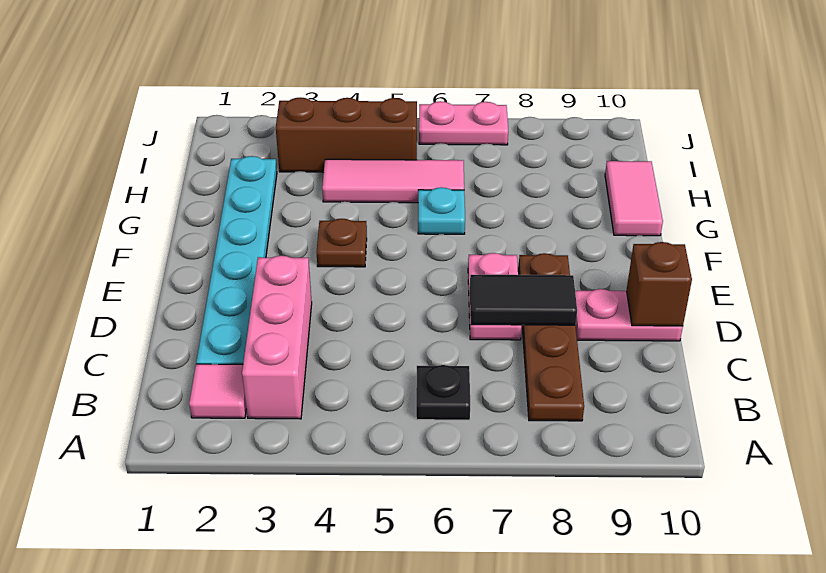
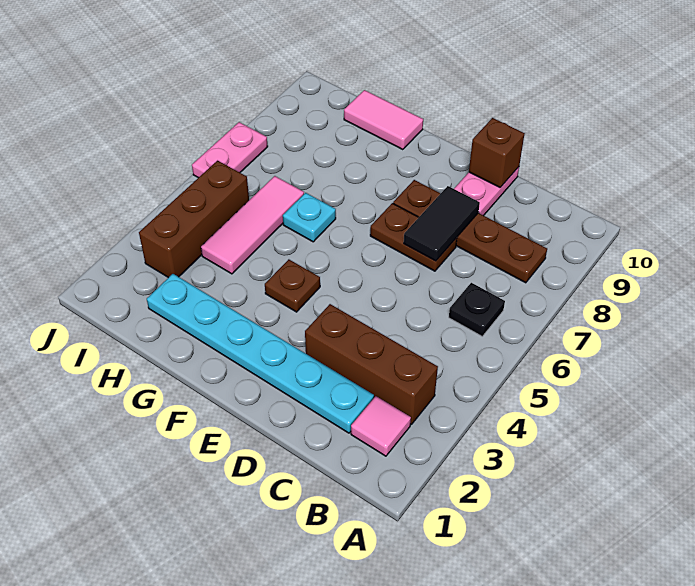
pink 1x3 brick [242,256,312,419] -> brown 1x3 brick [305,304,438,424]
pink 1x2 plate [468,253,522,340] -> brown 1x2 plate [370,203,457,271]

